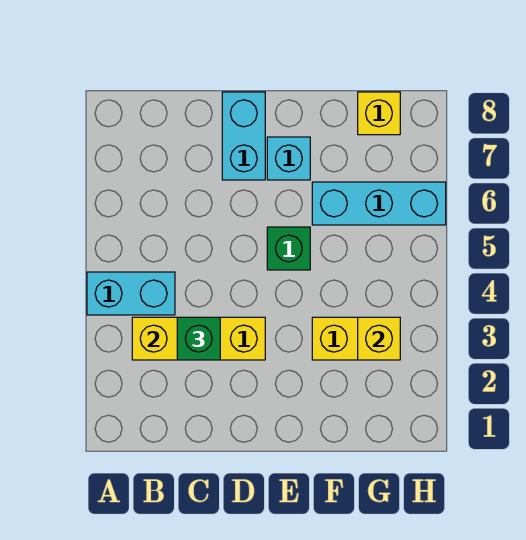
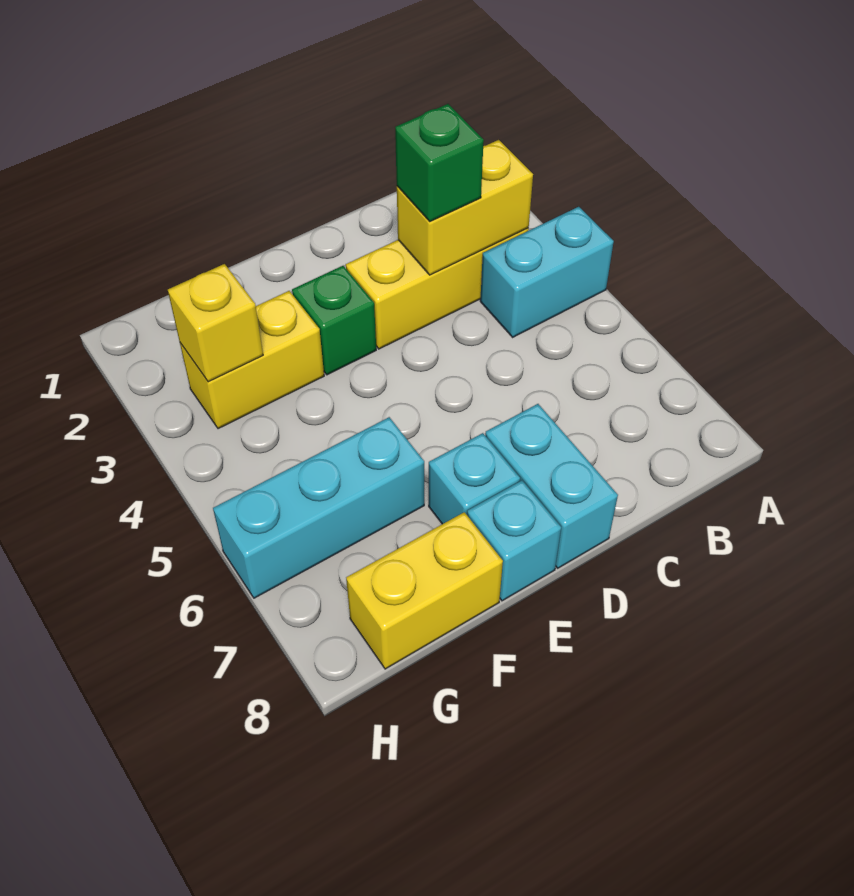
green 1x1 brick [267,227,310,270] -> green 1x1 brick moved to [292,266,376,375]
none -> cyan 1x1 brick [467,481,561,601]
yellow 1x1 brick [358,92,400,135] -> yellow 1x2 brick [346,512,503,669]

